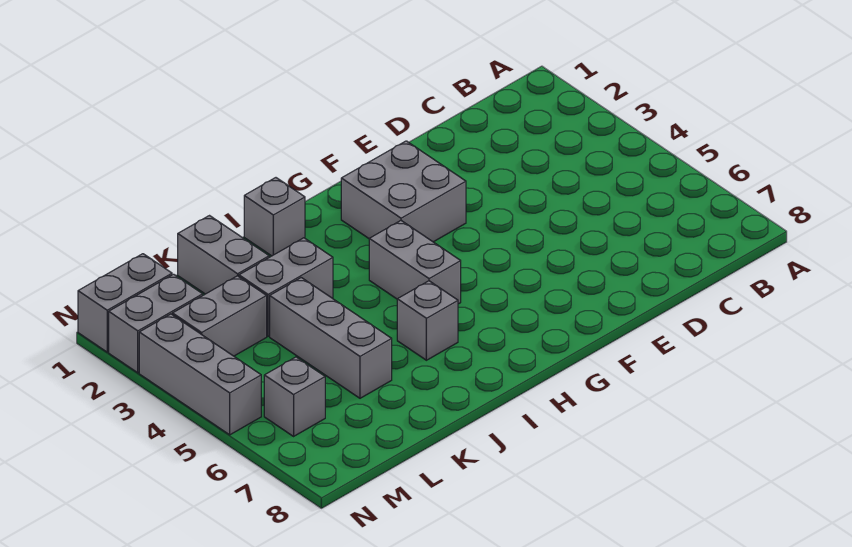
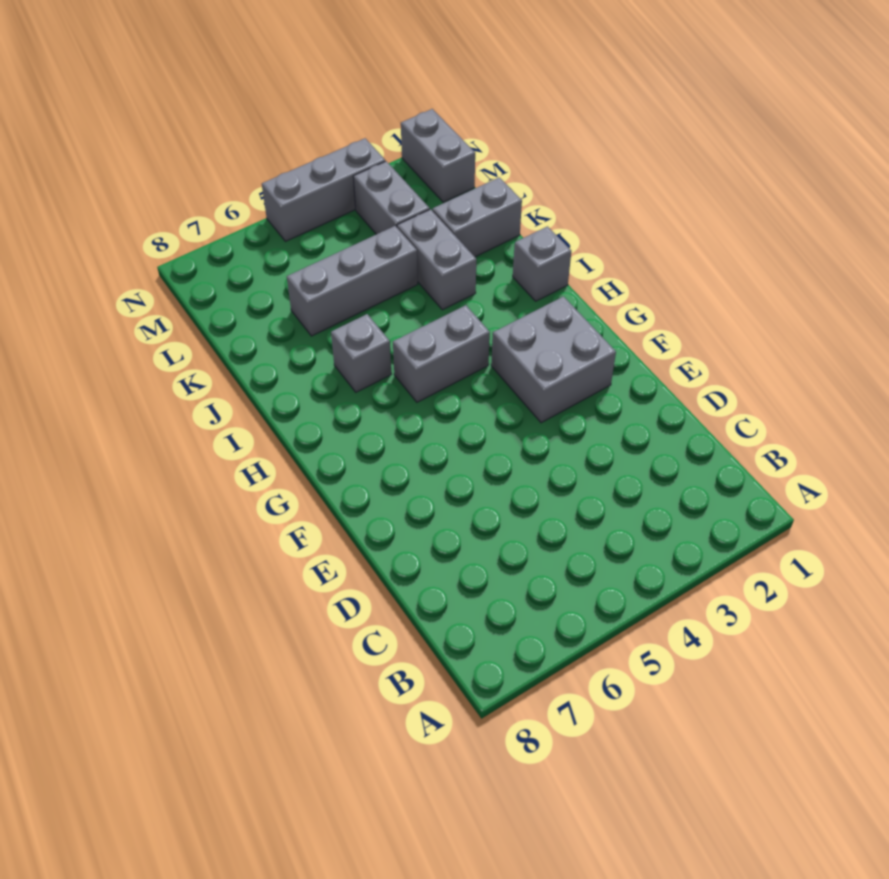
grey 1x2 brick [109,274,203,373] -> none
grey 1x1 brick [264,357,325,436] -> none

